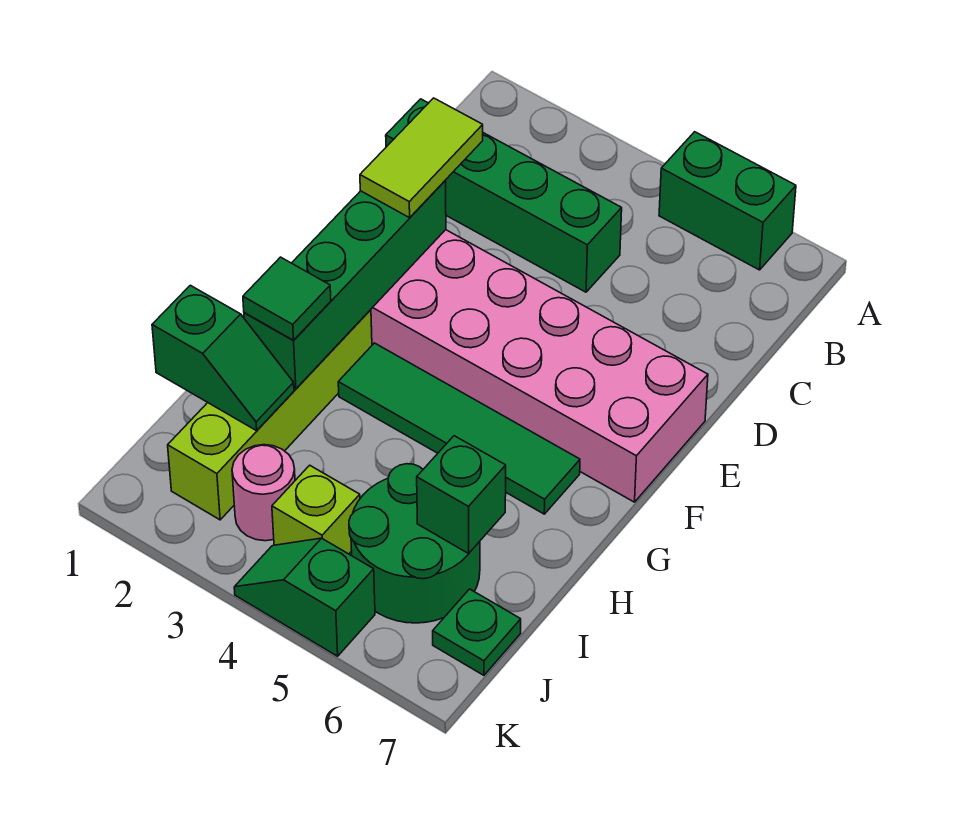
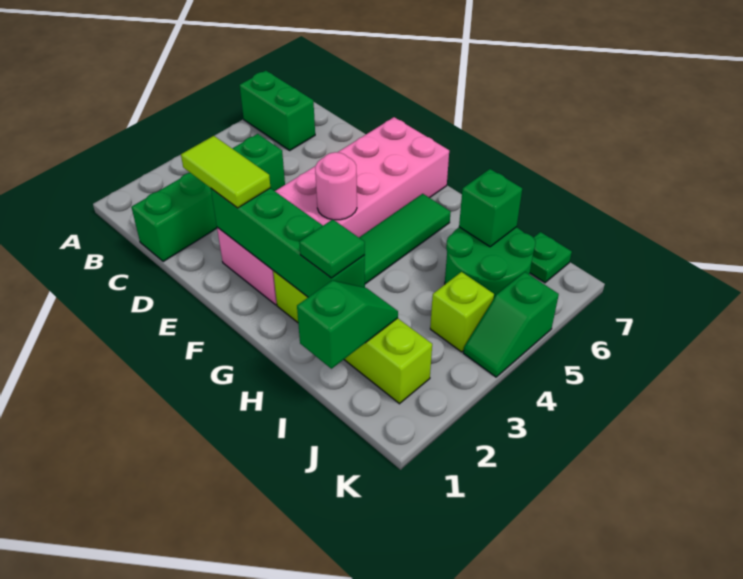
green 1x2 brick [659,132,796,270] -> green 1x2 brick turned to [240,71,315,150]
pink 1x1 round brick [232,445,295,541] -> pink 1x1 round brick moved to [315,152,357,220]

